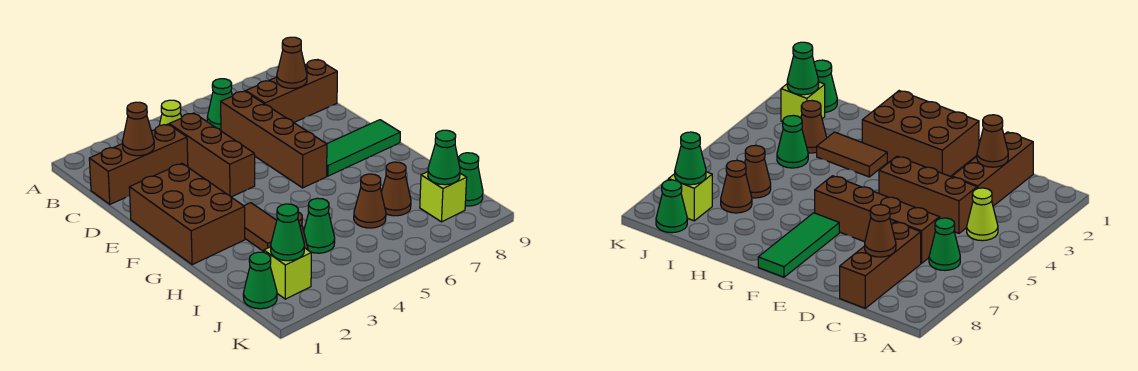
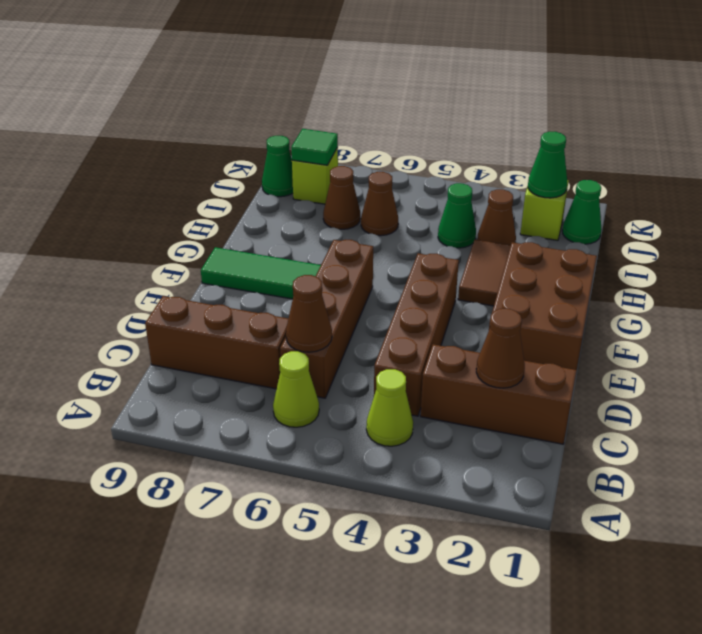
green 1x1 cone [207,79,232,130] -> lime 1x1 cone [273,351,319,427]
brown 1x3 brick [169,113,255,197] -> brown 1x4 brick [374,253,459,416]
brown 1x1 cone [277,37,307,88] -> brown 1x1 cone moved to [286,275,332,352]
green 1x1 cone [428,130,460,185] -> green 1x1 tile [291,129,338,165]

